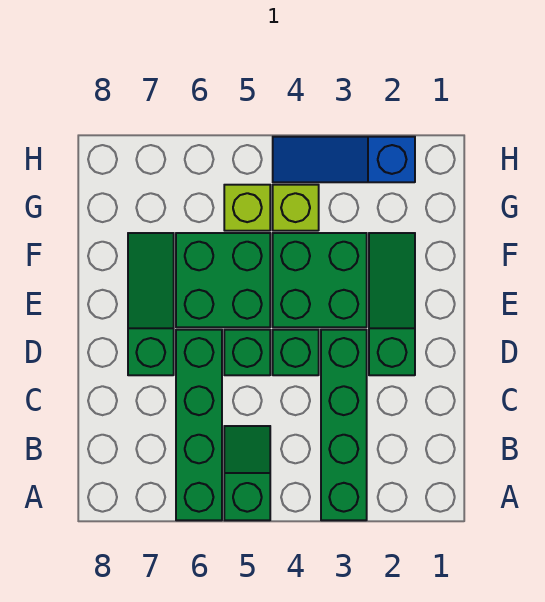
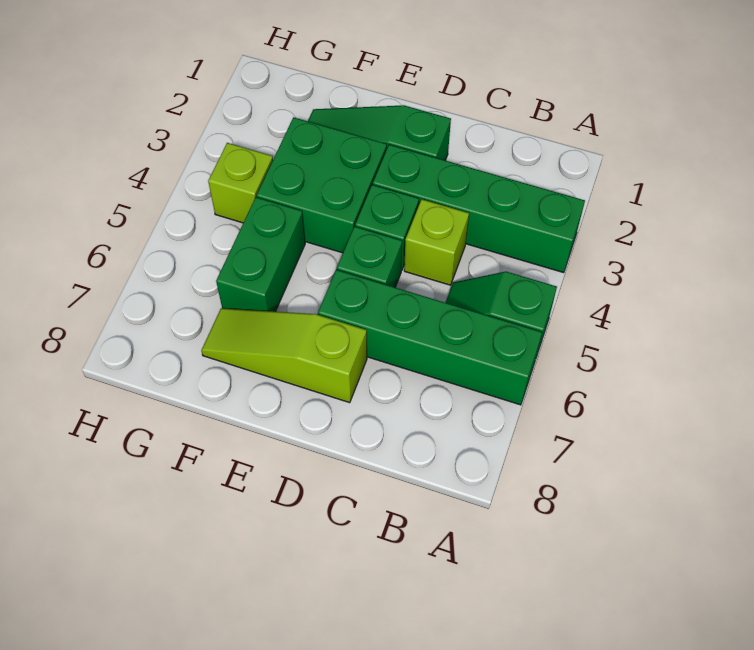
green 1x3 slope [128,233,174,375] -> lime 1x3 slope [201,308,367,403]
green 2x2 brick [176,233,270,327] -> green 1x2 brick [216,197,305,312]
lime 1x1 brick [224,185,270,231] -> lime 1x1 brick moved to [404,199,469,285]
blue 1x3 slope [273,137,415,182] -> none

